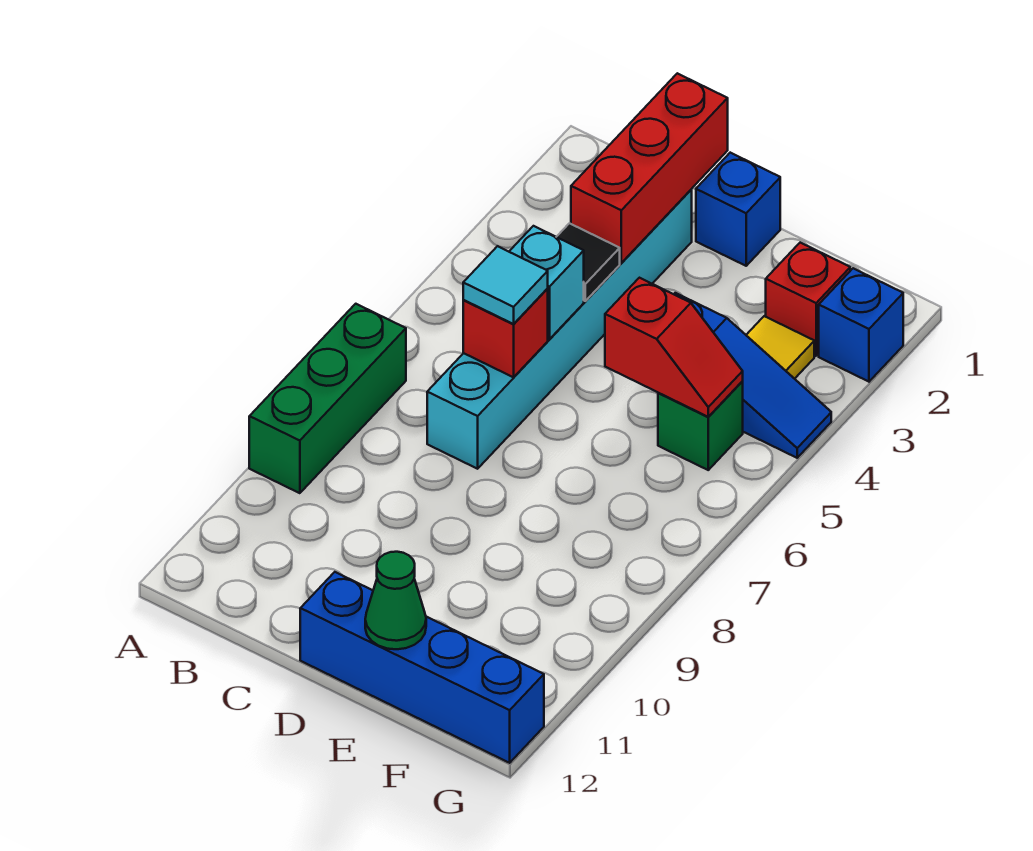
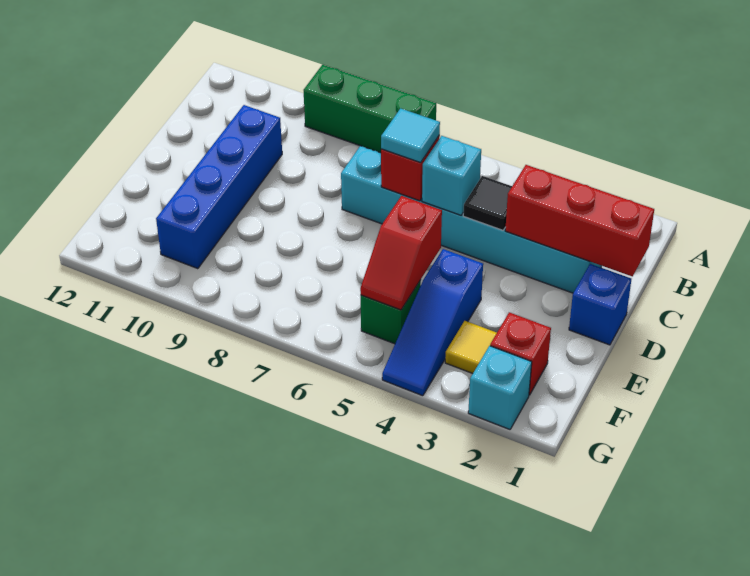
blue 1x4 brick [300,572,544,763] -> blue 1x4 brick moved to [156,105,282,269]
green 1x1 cone [365,552,426,649] -> none
blue 1x1 brick [819,268,903,382] -> cyan 1x1 brick [468,346,532,429]

